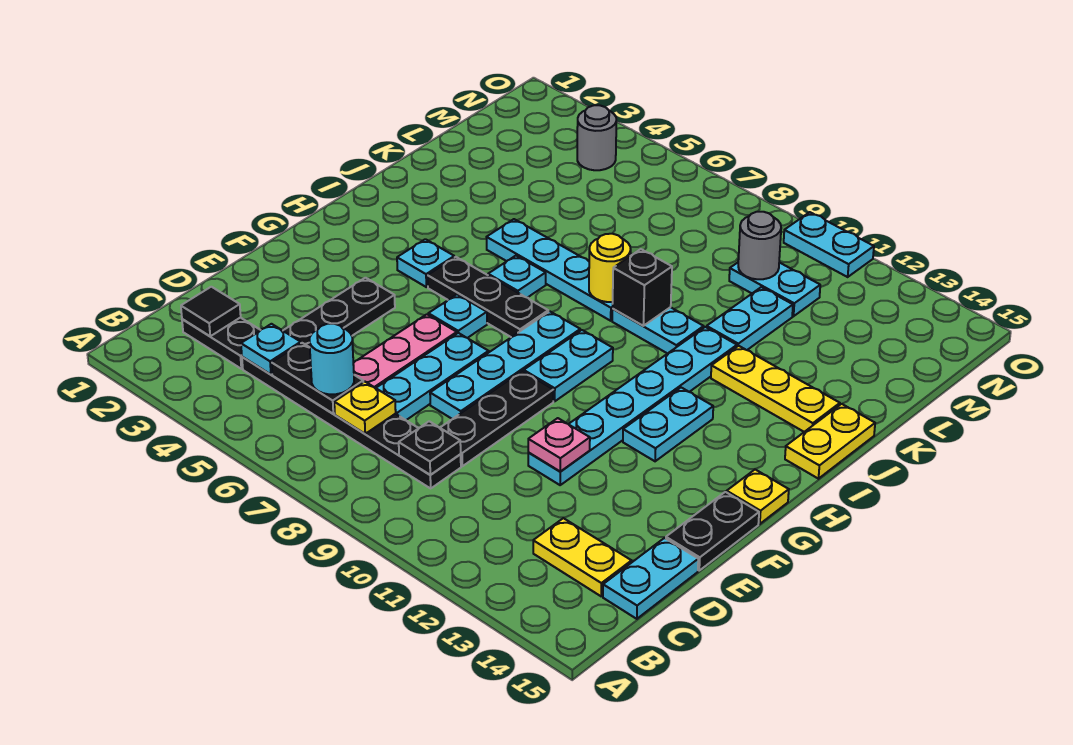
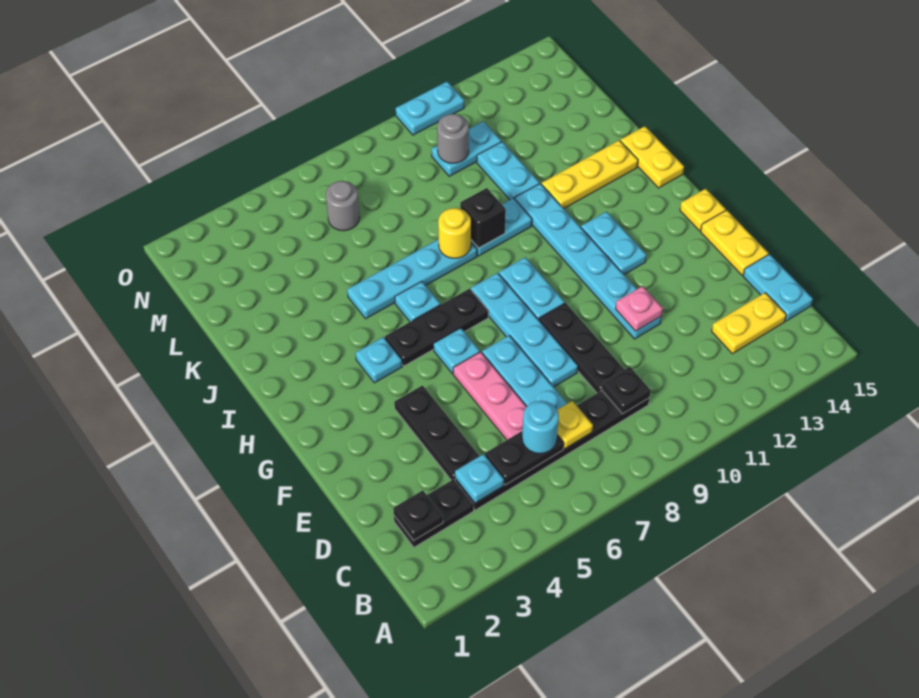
black 1x1 tile [181,287,241,336] -> black 1x1 plate [393,490,443,541]
black 1x2 plate [666,492,759,570] -> yellow 1x2 plate [701,210,769,275]
grey 1x1 round brick [577,105,616,170] -> grey 1x1 round brick moved to [326,181,360,231]

